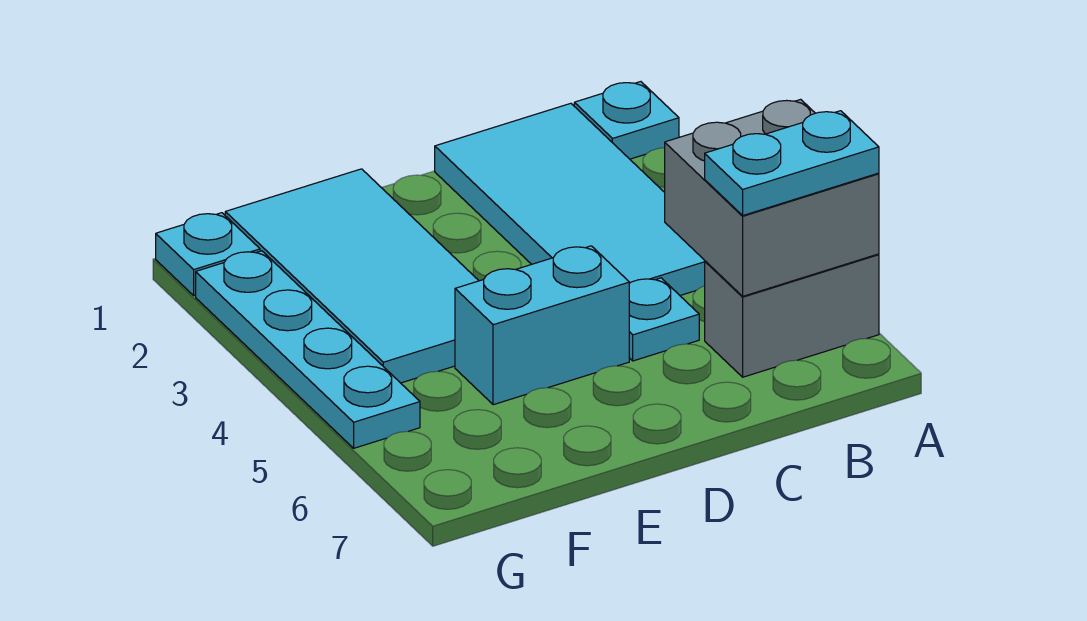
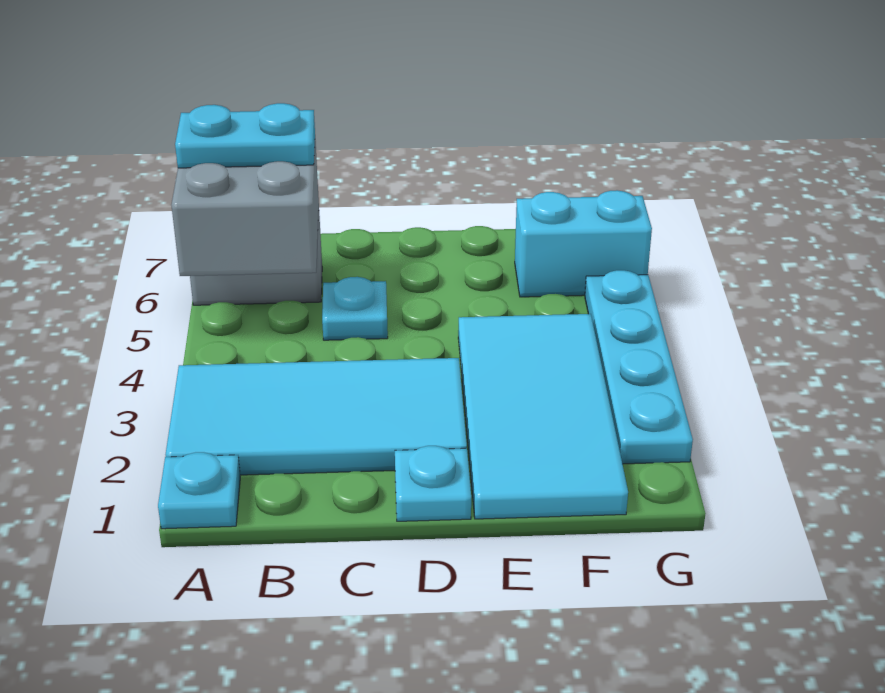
cyan 2x4 tile [435,103,705,295] -> cyan 2x4 tile turned to [166,358,467,475]
cyan 1x2 brick [455,246,629,405] -> cyan 1x2 brick moved to [515,190,652,297]
cyan 1x1 plate [156,213,260,296] -> cyan 1x1 plate moved to [395,446,471,521]

